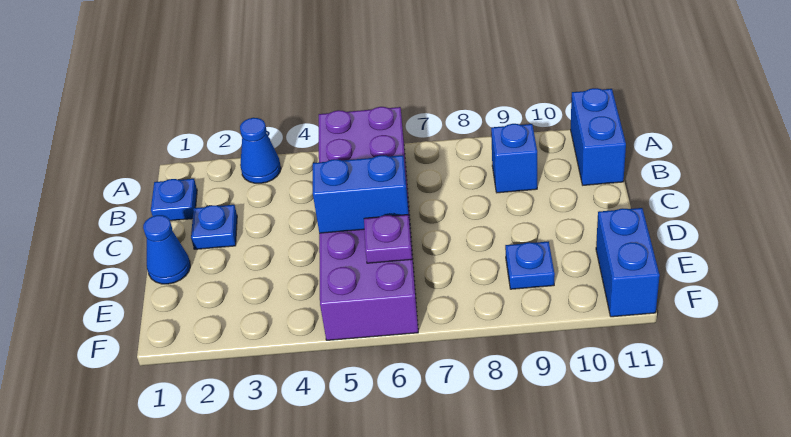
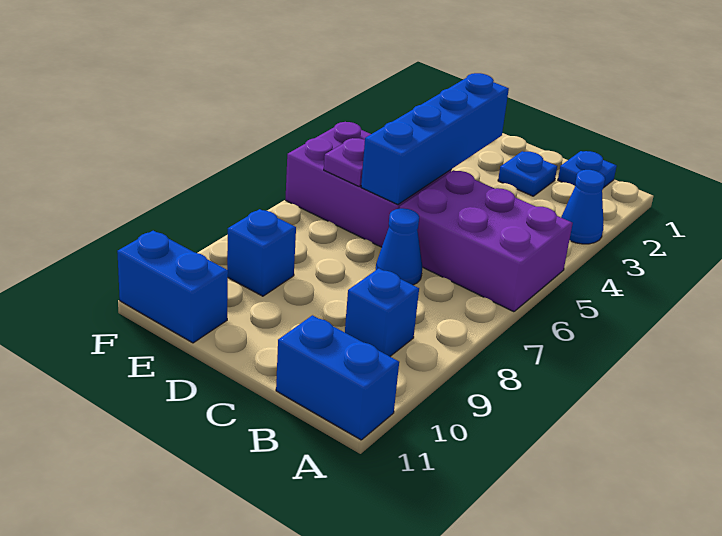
blue 1x1 cone [143,215,190,284] -> blue 1x1 cone moved to [376,208,423,285]
blue 1x2 brick [313,155,409,233] -> blue 1x4 brick [361,73,509,205]
blue 1x1 plate [505,241,555,289] -> blue 1x1 brick [227,209,296,296]

